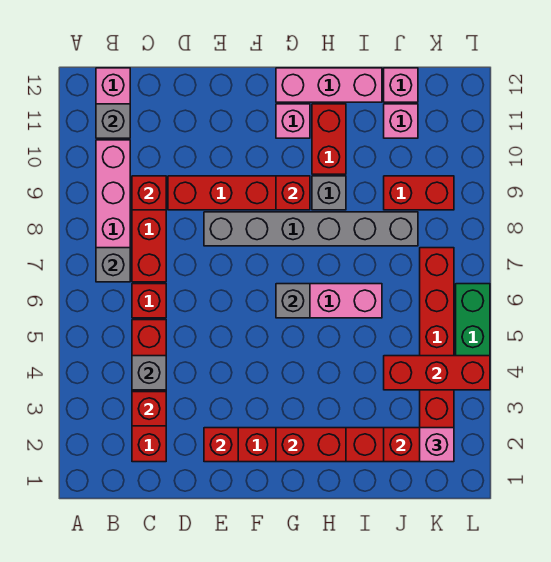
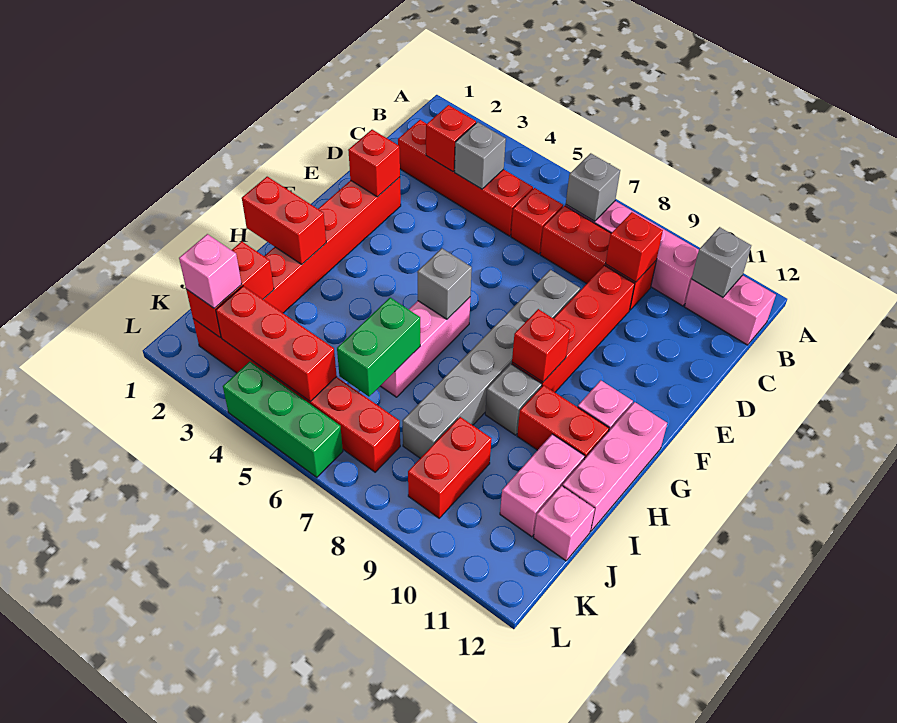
red 1x2 brick [276,428,346,462] -> red 1x2 brick turned to [242,177,326,264]
none -> green 1x2 brick [337,298,420,396]
red 1x3 brick [384,356,490,390] -> red 1x3 brick turned to [216,286,337,401]
pink 1x1 brick [384,104,418,138] -> pink 1x2 brick [500,434,585,537]

